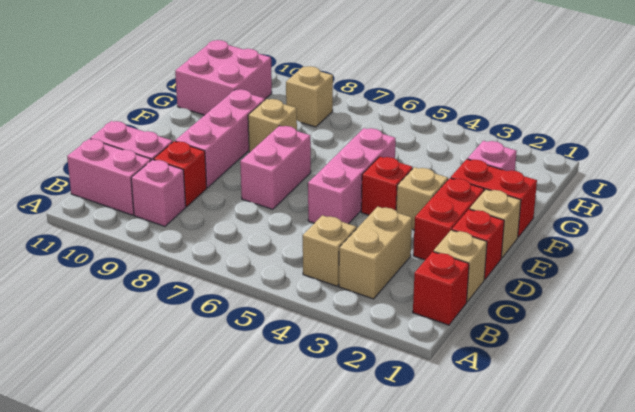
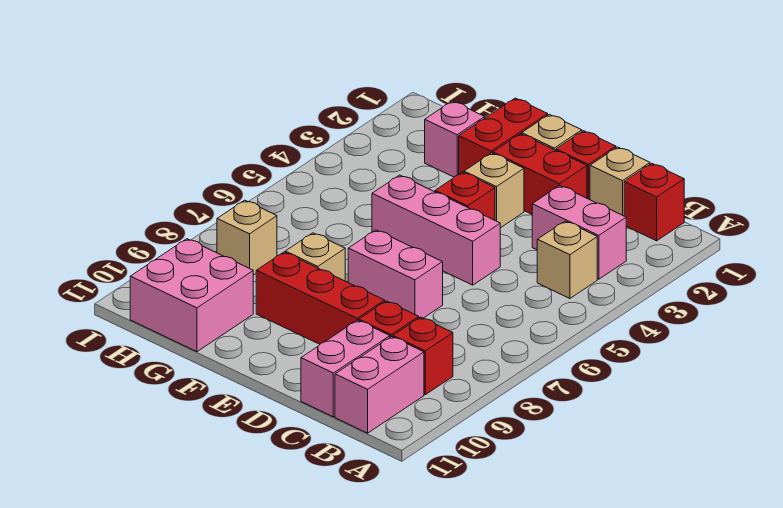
tan 1x2 brick [339,207,412,299] -> pink 1x2 brick [532,186,626,279]
pink 1x1 brick [131,160,186,226] -> red 1x1 brick [393,317,453,395]
pink 1x3 brick [175,89,265,188] -> red 1x3 brick [256,252,385,344]

